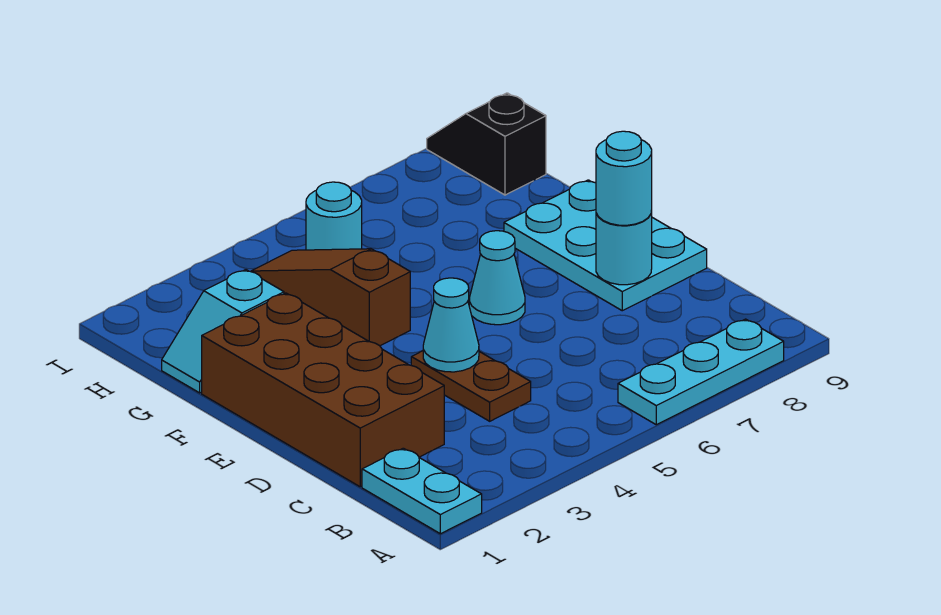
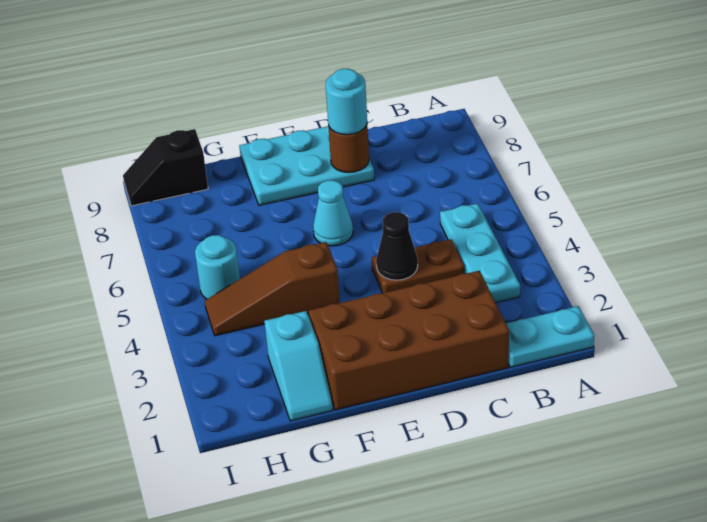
cyan 1x3 plate [618,319,784,425] -> cyan 1x3 plate moved to [440,203,520,303]
cyan 1x1 cone [423,278,479,372] -> black 1x1 cone [376,212,418,280]
cyan 1x1 round brick [596,211,652,285] -> brown 1x1 round brick [328,125,369,173]

